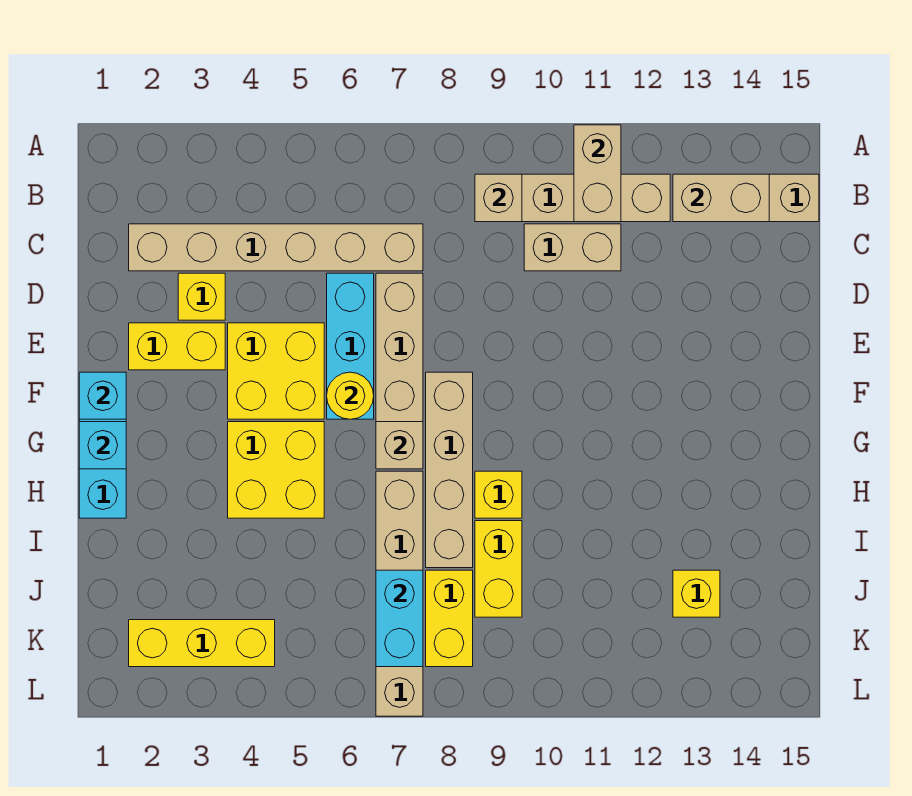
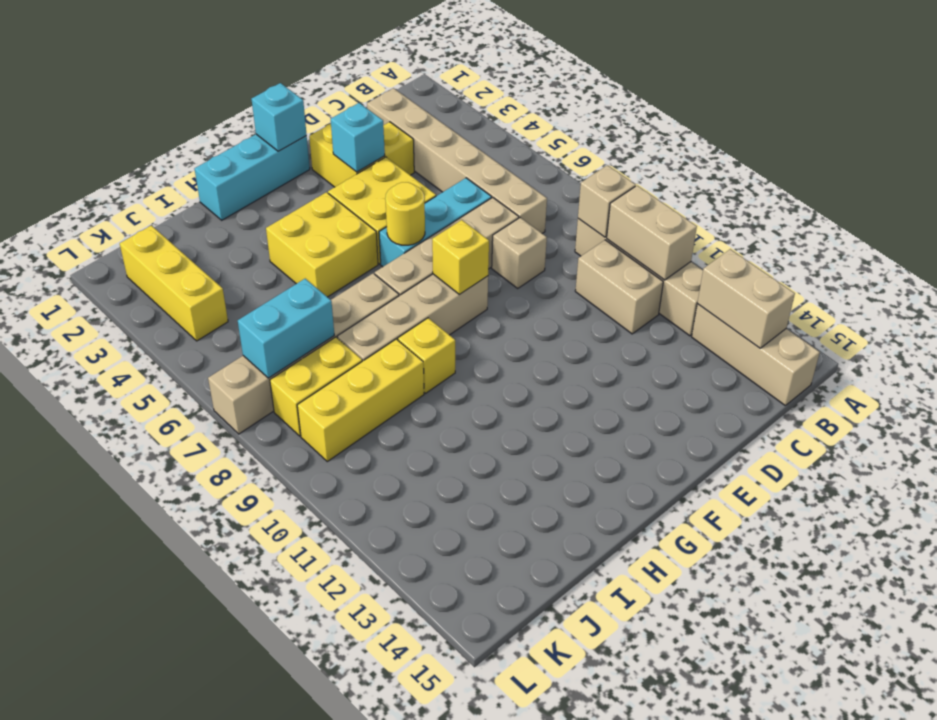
tan 1x2 brick [574,125,621,222] -> tan 1x2 brick turned to [607,186,697,280]
cyan 1x1 brick [79,422,126,469] -> cyan 1x1 brick moved to [331,103,385,172]
tan 1x1 brick [376,422,423,469] -> tan 1x1 brick moved to [492,218,547,288]
yellow 1x2 brick [475,521,522,617] -> yellow 1x3 brick [297,339,424,461]
yellow 1x1 brick [673,570,720,617] -> yellow 1x1 brick moved to [432,220,489,295]

